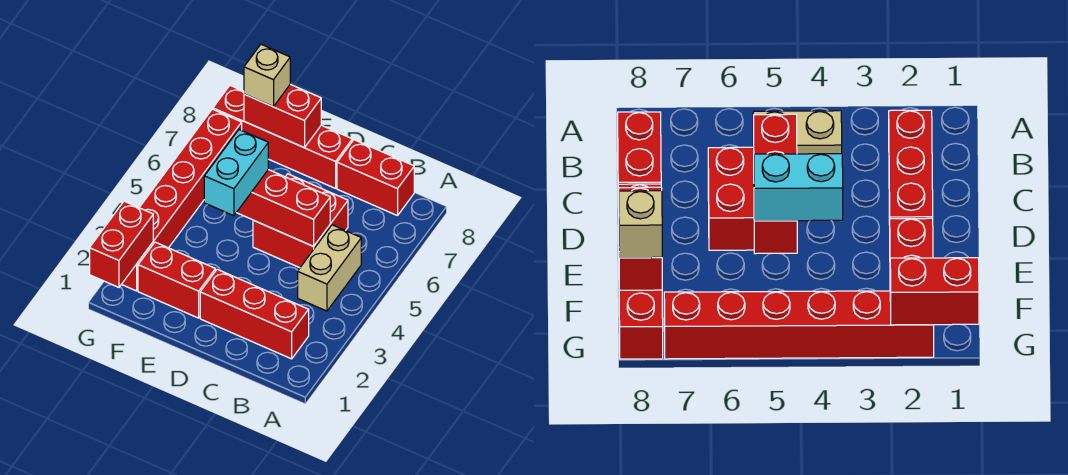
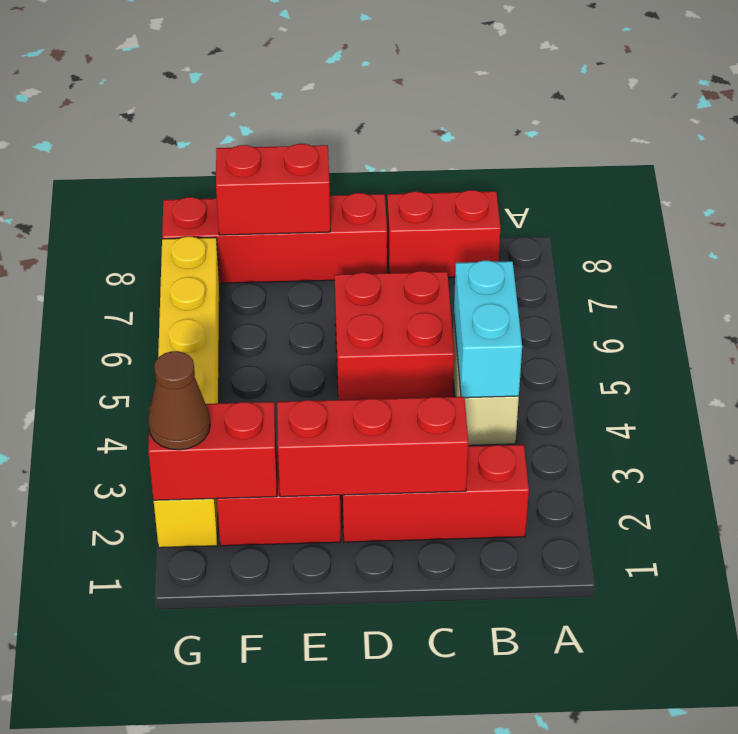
red 1x3 brick [236,170,330,246] -> red 1x3 brick moved to [277,397,468,497]
cyan 1x2 brick [204,130,268,216] -> cyan 1x2 brick moved to [454,261,522,398]
tan 1x1 brick [244,44,290,107] -> none
red 1x2 brick [90,201,153,287] -> red 1x2 brick turned to [148,402,277,500]
red 1x6 brick [121,109,242,291] -> yellow 1x6 brick [154,237,220,548]
none -> brown 1x1 cone [148,351,210,450]

